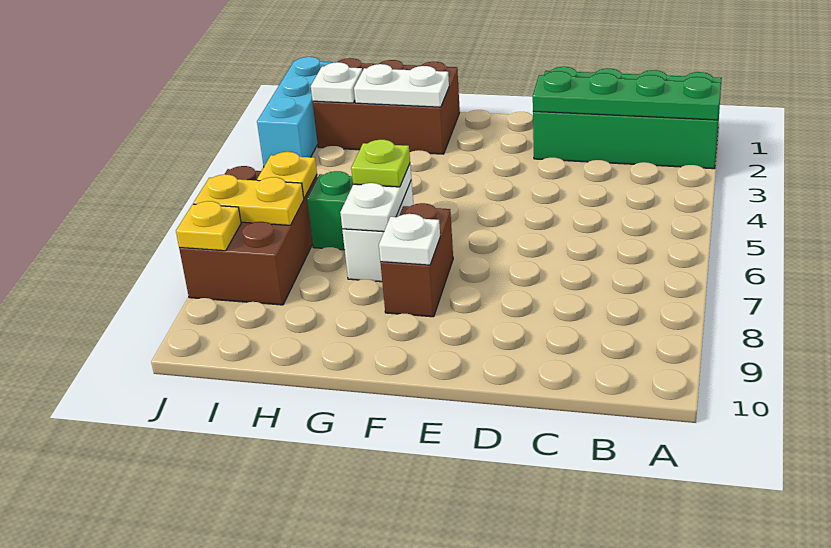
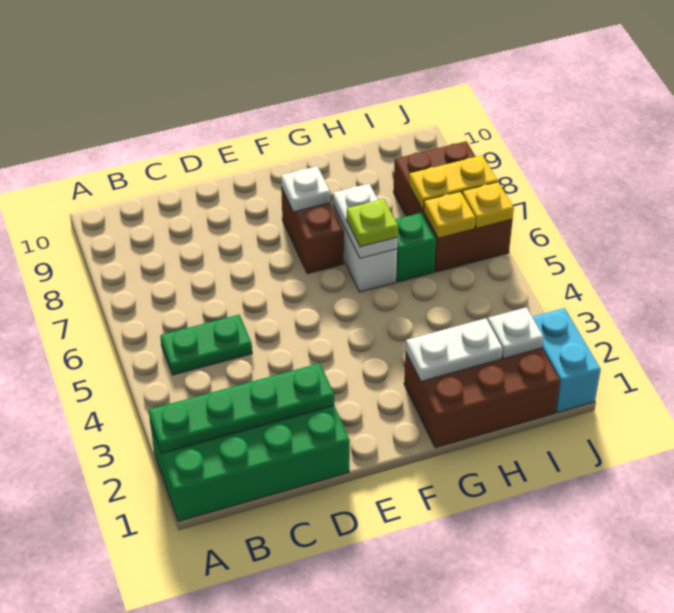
none -> green 1x2 plate [160,315,252,375]
cyan 1x3 brick [257,57,332,166] -> cyan 1x2 brick [532,308,601,413]
yellow 1x1 plate [176,201,241,251] -> yellow 1x1 plate moved to [462,182,514,228]

